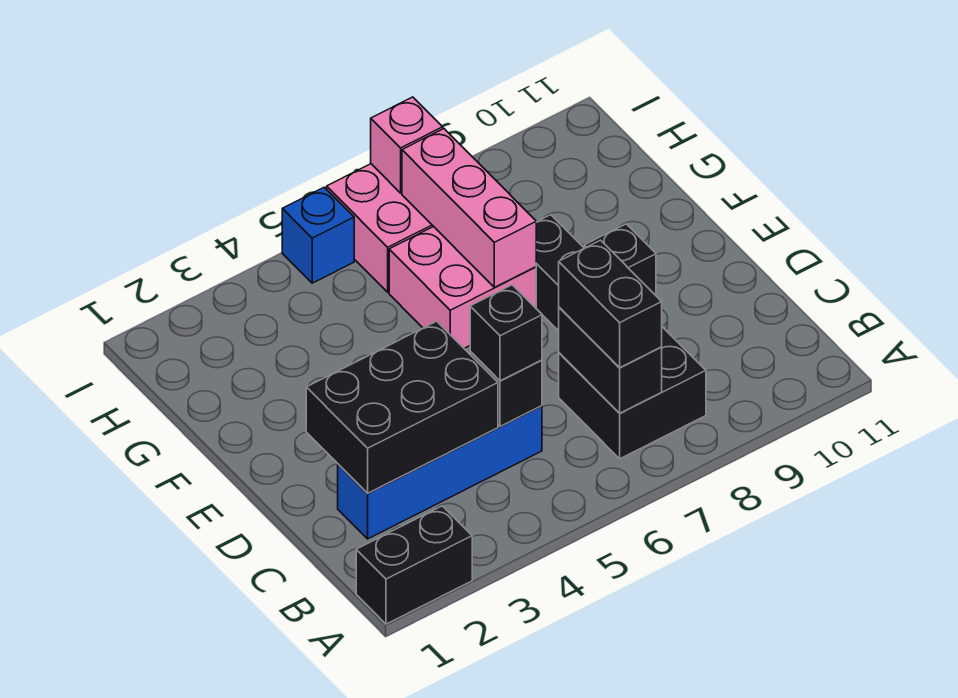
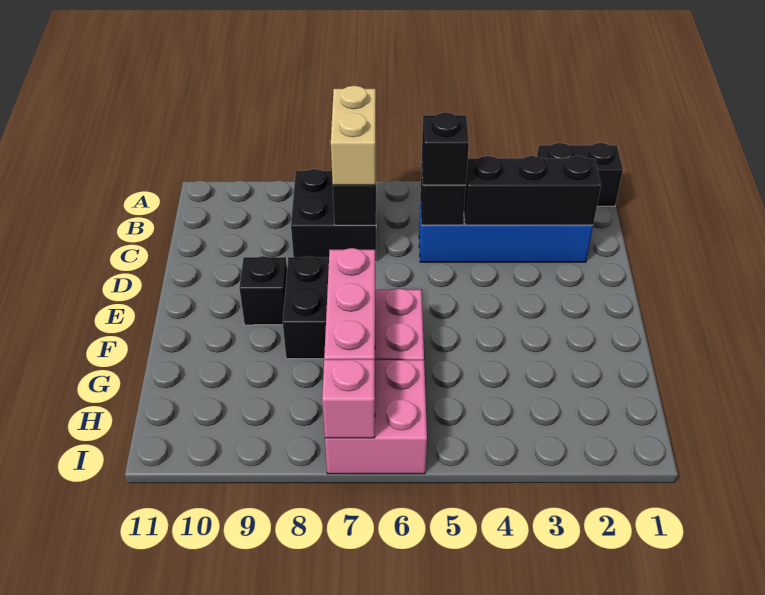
black 1x2 brick [559,240,662,367] -> tan 1x2 brick [331,86,376,185]
black 2x3 brick [306,321,498,493] -> black 1x3 brick [464,156,601,225]
blue 1x1 brick [282,187,354,283] -> none

